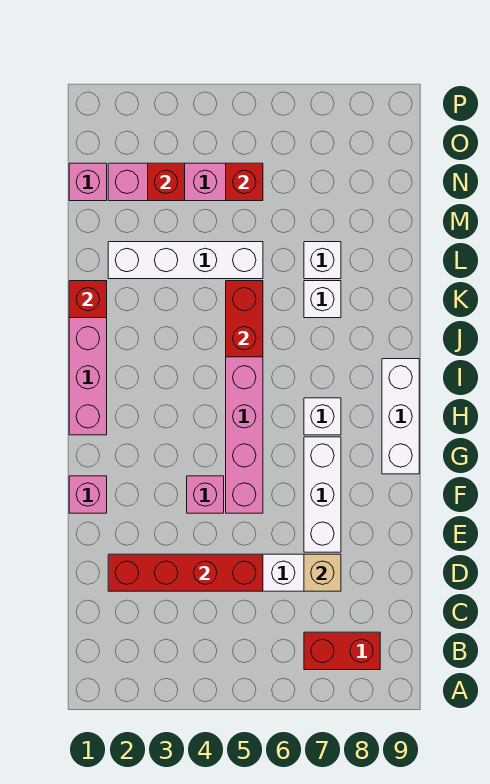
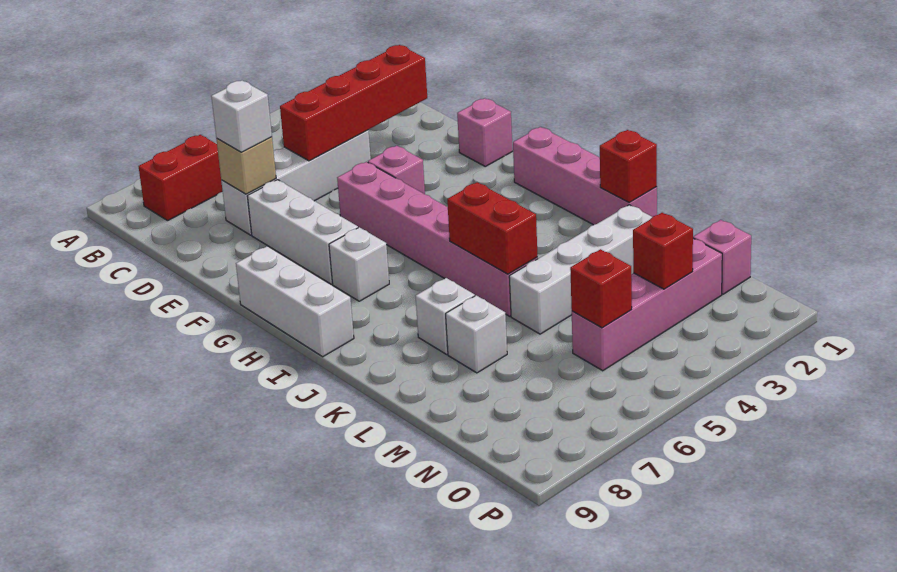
none -> white 1x1 brick [211,80,272,152]

